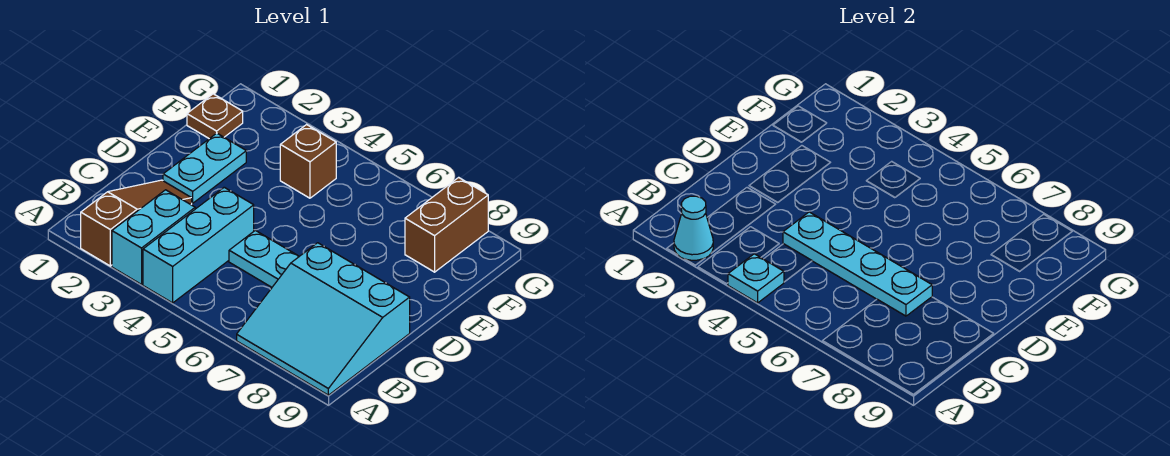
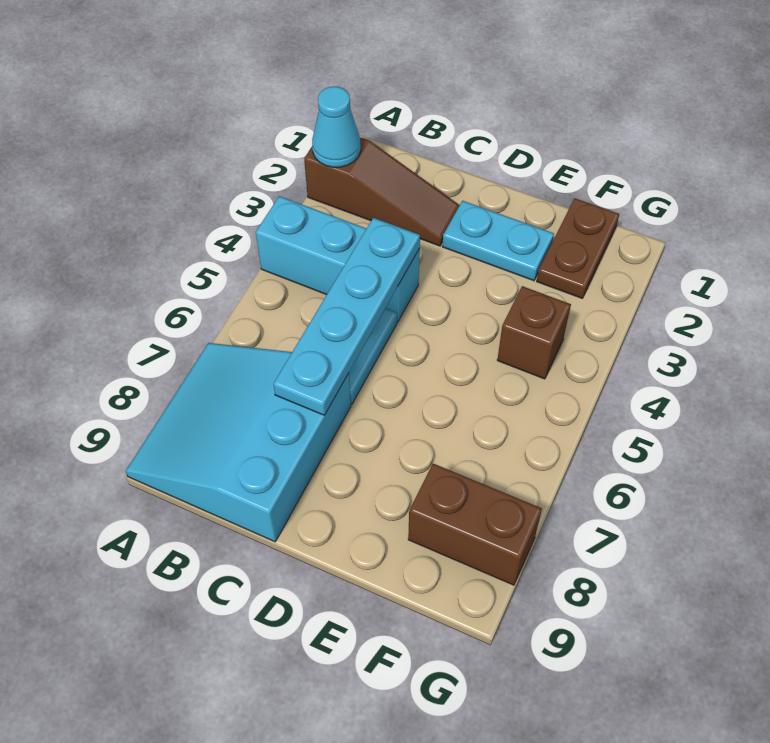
cyan 1x2 brick [112,190,195,284] -> none
cyan 1x1 plate [728,254,784,303] -> none
brown 1x1 plate [187,94,243,139] -> brown 1x2 plate [537,198,619,298]

